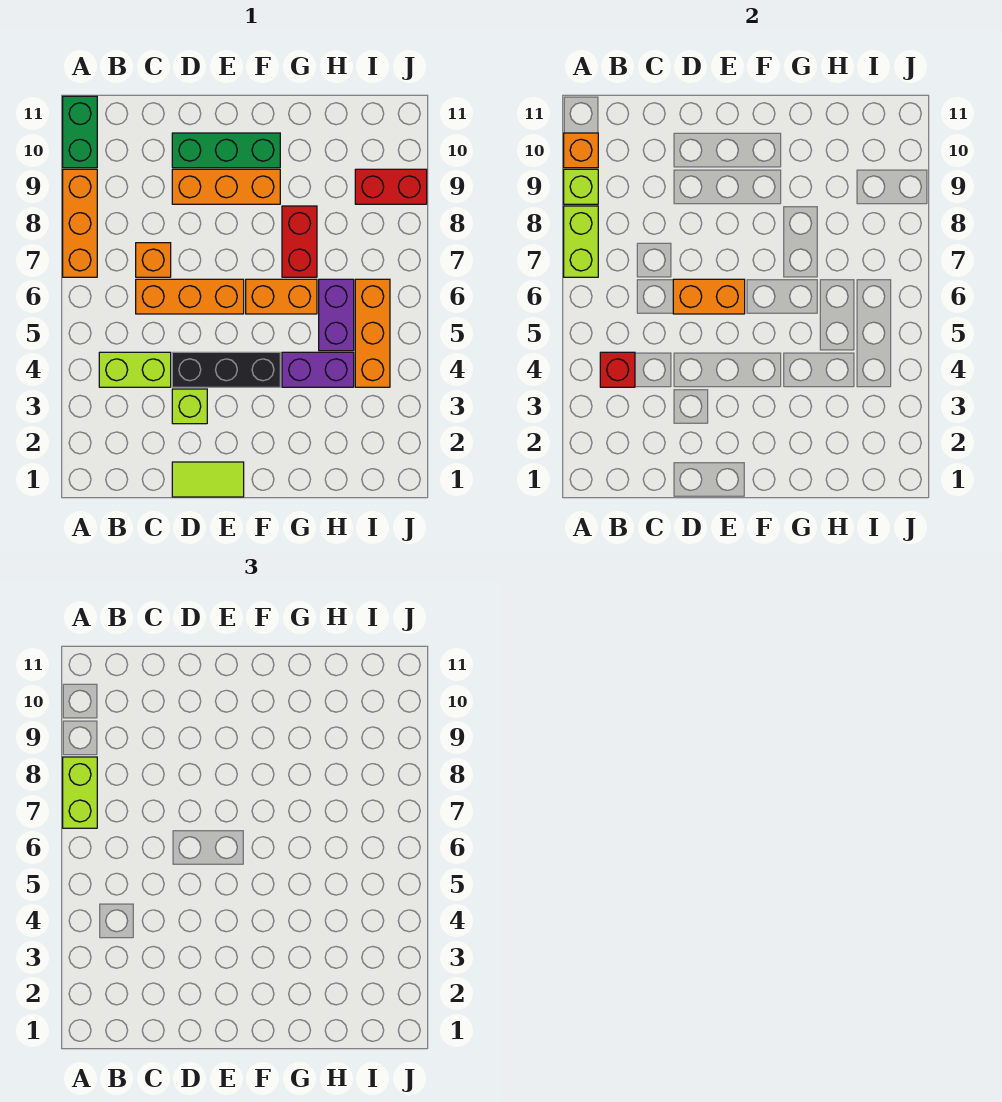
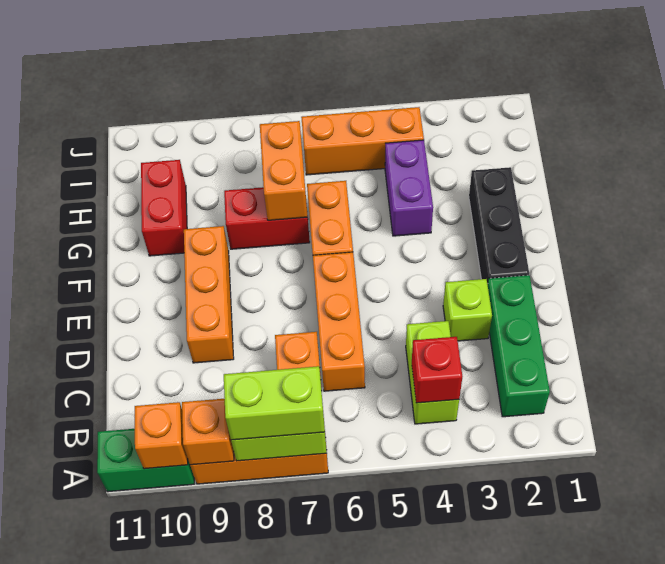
lime 1x1 brick [564,169,598,204] -> orange 1x1 brick [182,399,234,465]
lime 1x2 tile [172,462,244,497] -> none
black 1x3 brick [172,352,280,387] -> black 1x3 brick moved to [469,167,529,284]
orange 1x2 brick [673,279,745,314] -> orange 1x2 brick moved to [260,121,308,220]
green 1x3 brick [172,133,280,168] -> green 1x3 brick moved to [488,275,550,417]
purple 1x2 brick [319,279,354,351] -> none
red 1x2 brick [355,169,427,204] -> red 1x2 brick moved to [141,160,187,256]

